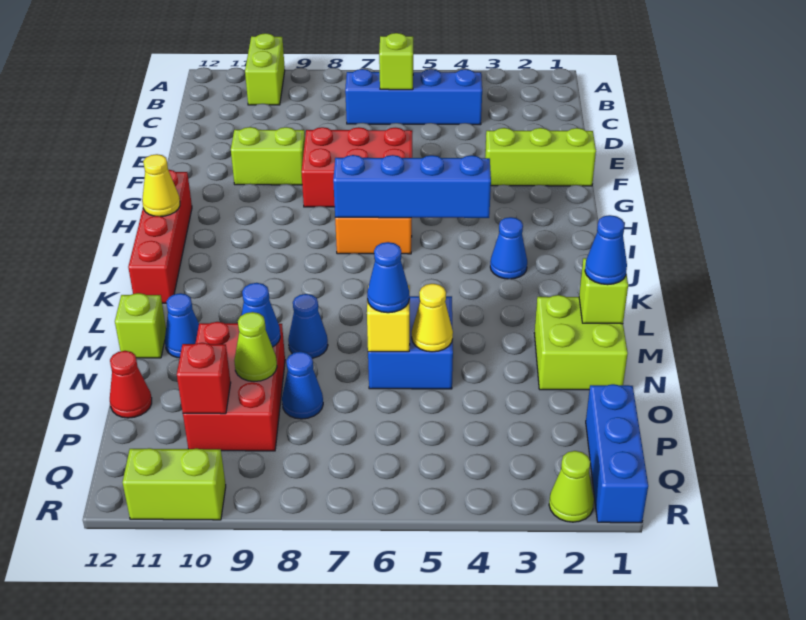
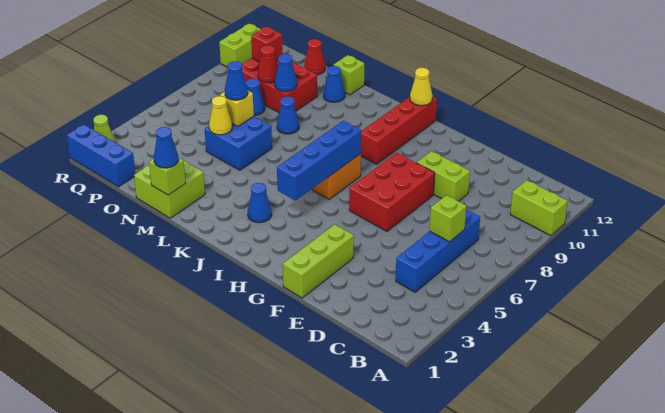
lime 1x2 brick [231,127,305,185] -> lime 1x2 brick turned to [417,151,470,201]
red 1x4 brick [128,170,192,303] -> red 1x4 brick turned to [361,97,437,164]
lime 1x1 cone [234,312,277,382] -> red 1x1 cone [258,45,278,83]

